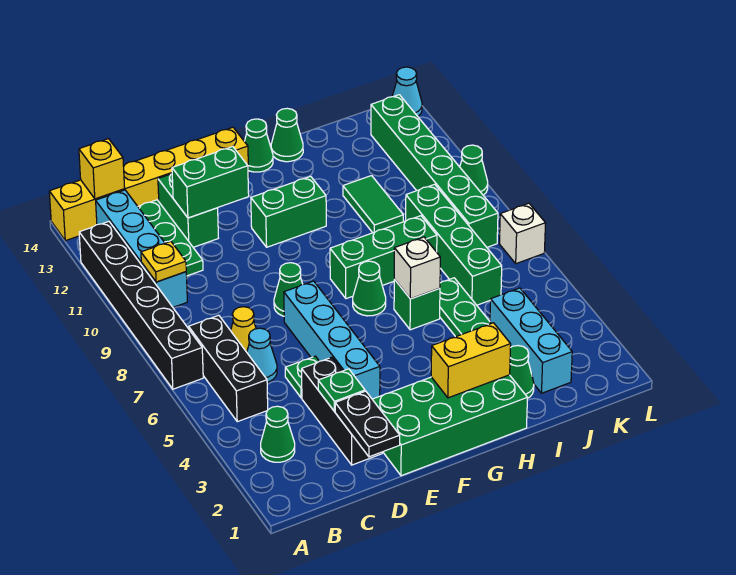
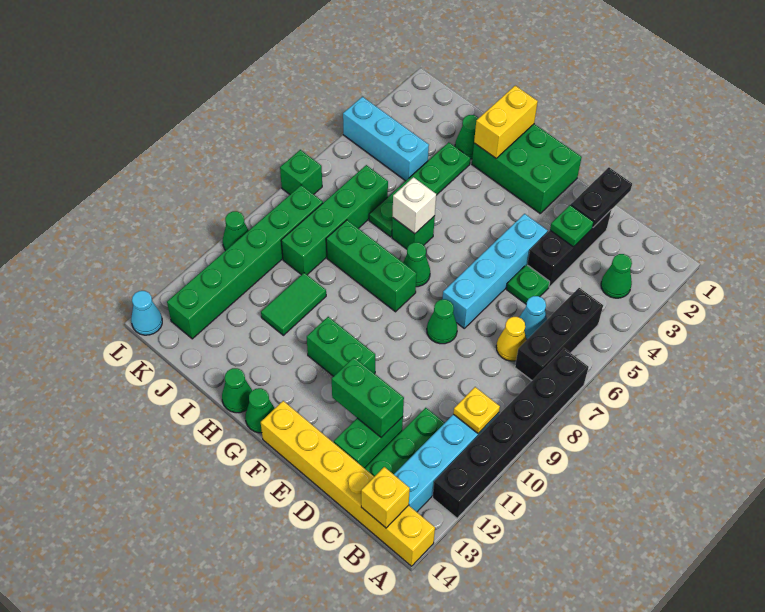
green 2x4 brick [372,375,527,476] -> green 2x3 brick [472,124,582,213]
yellow 1x2 brick [431,323,511,398] -> yellow 1x2 brick turned to [474,86,538,158]
cyan 1x3 brick [490,288,572,393] -> cyan 1x3 brick turned to [343,97,429,181]
white 1x1 brick [499,203,545,264] -> green 1x1 brick [280,150,322,194]

